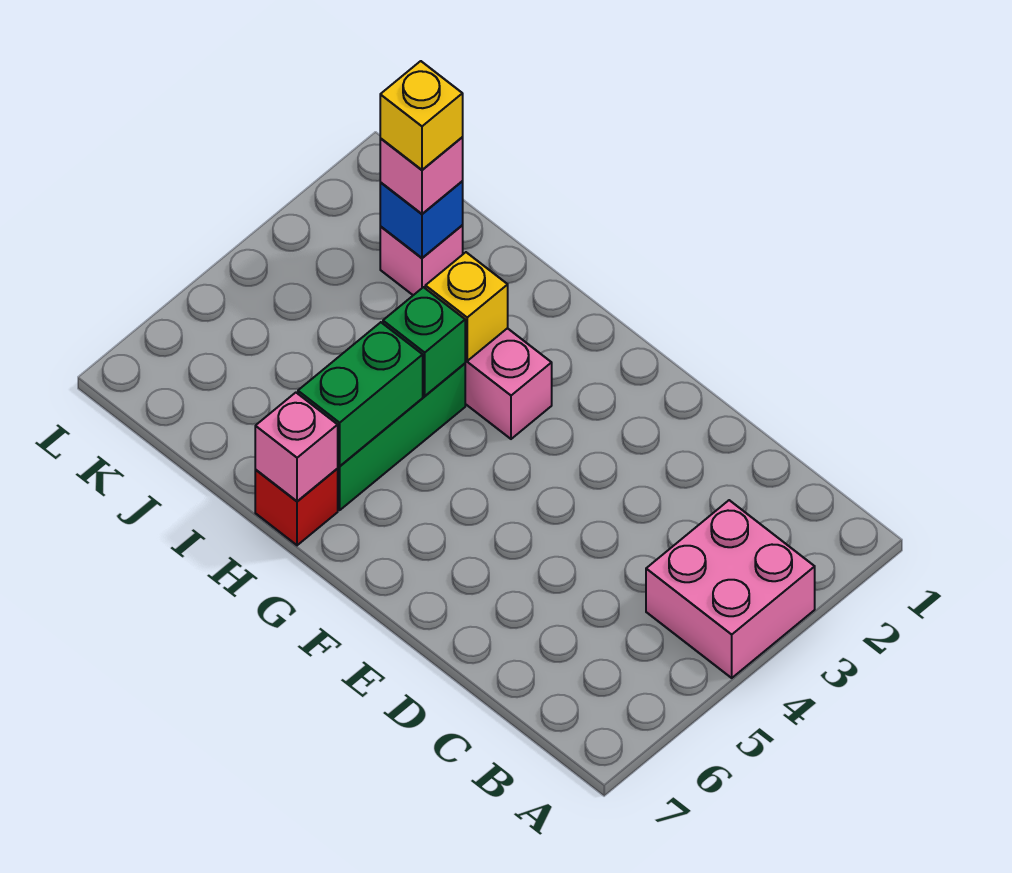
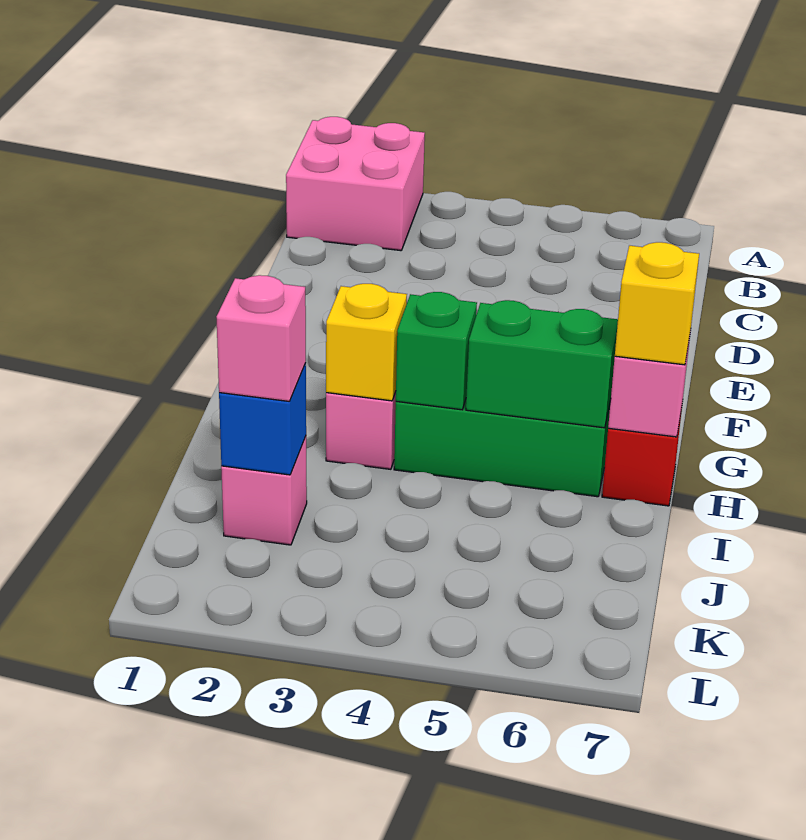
pink 2x2 brick [646,500,815,678] -> pink 2x2 brick moved to [286,117,425,251]
yellow 1x1 brick [380,61,463,170] -> yellow 1x1 brick moved to [615,242,699,365]

